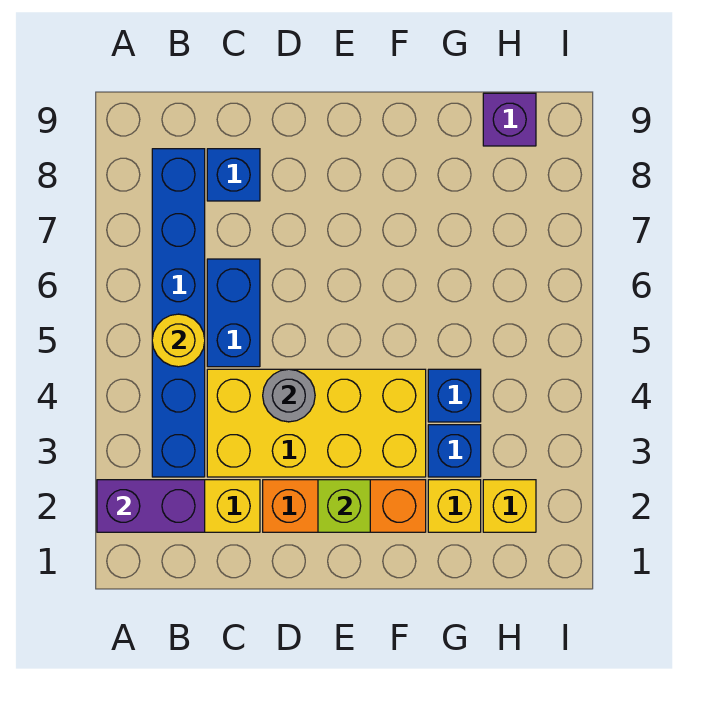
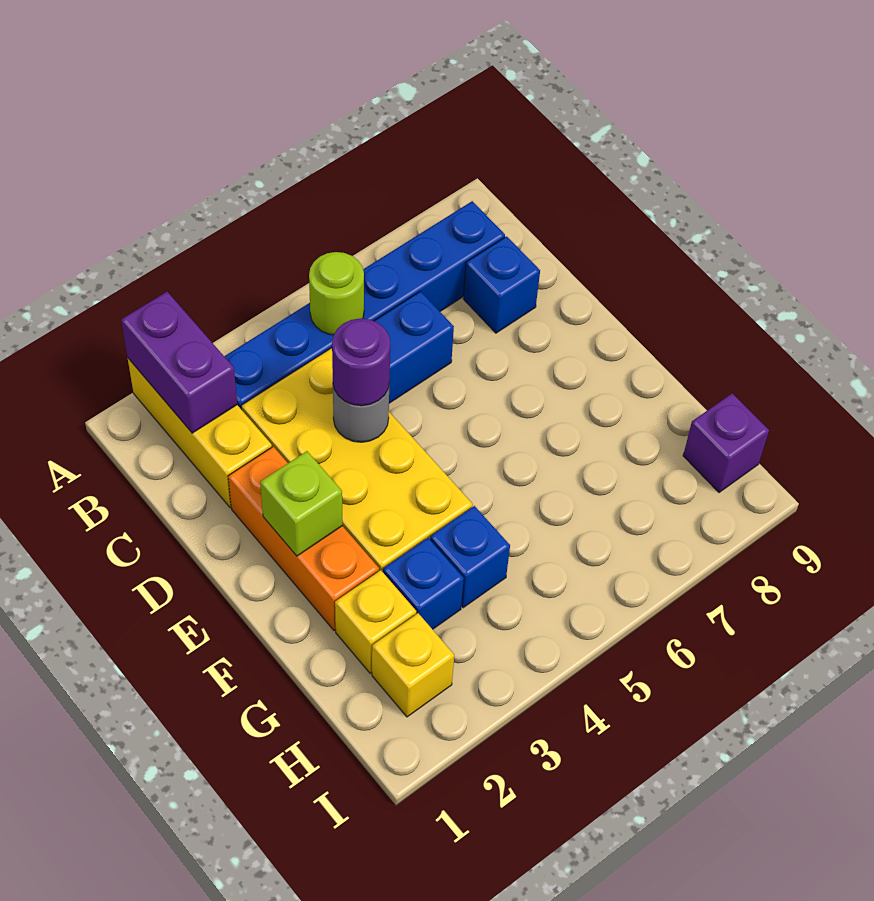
yellow 1x1 round brick [152,314,205,367] -> lime 1x1 round brick [309,252,364,335]
none -> purple 1x1 round brick [332,318,390,406]

